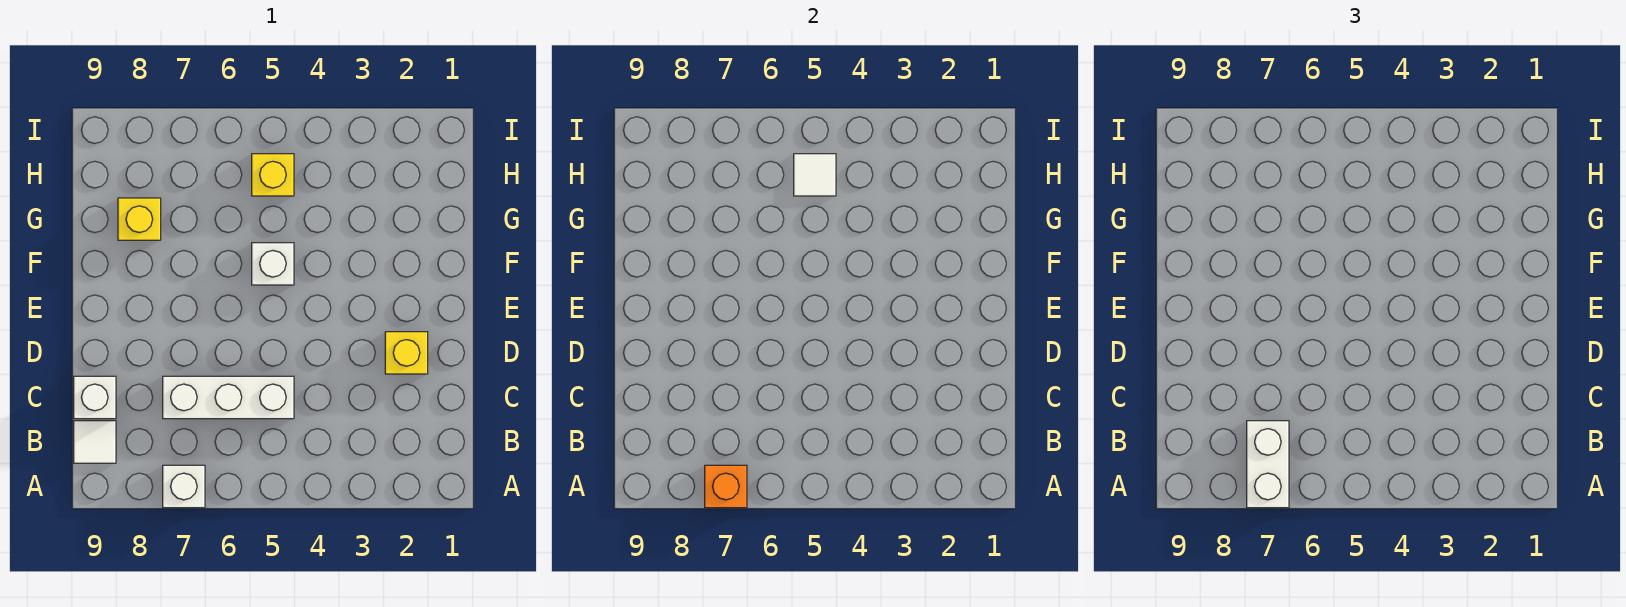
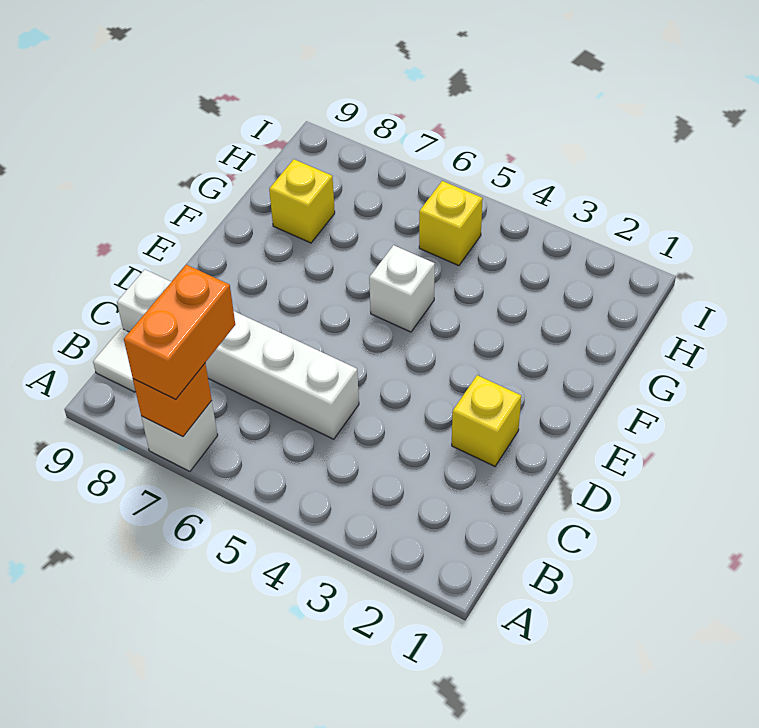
white 1x2 brick [1247,421,1289,508] -> orange 1x2 brick [124,265,235,399]
white 1x1 tile [794,154,836,196] -> none

